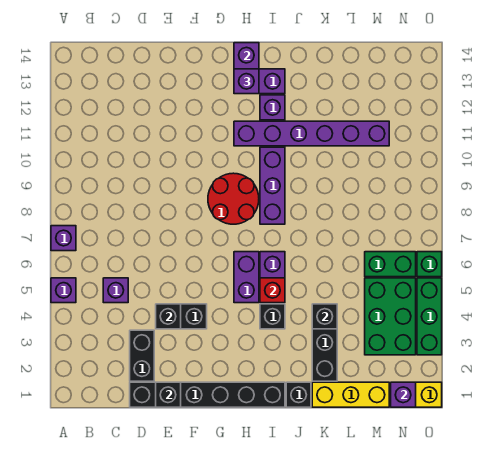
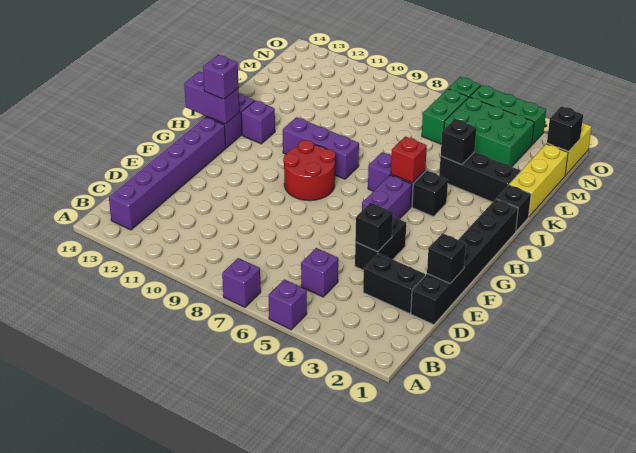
purple 1x2 brick [234,252,259,303] -> purple 1x2 brick turned to [362,175,412,219]
purple 1x6 brick [234,121,389,146] -> purple 1x6 brick moved to [109,117,226,230]
purple 1x1 brick [391,382,416,407] -> black 1x1 brick [547,106,583,151]

